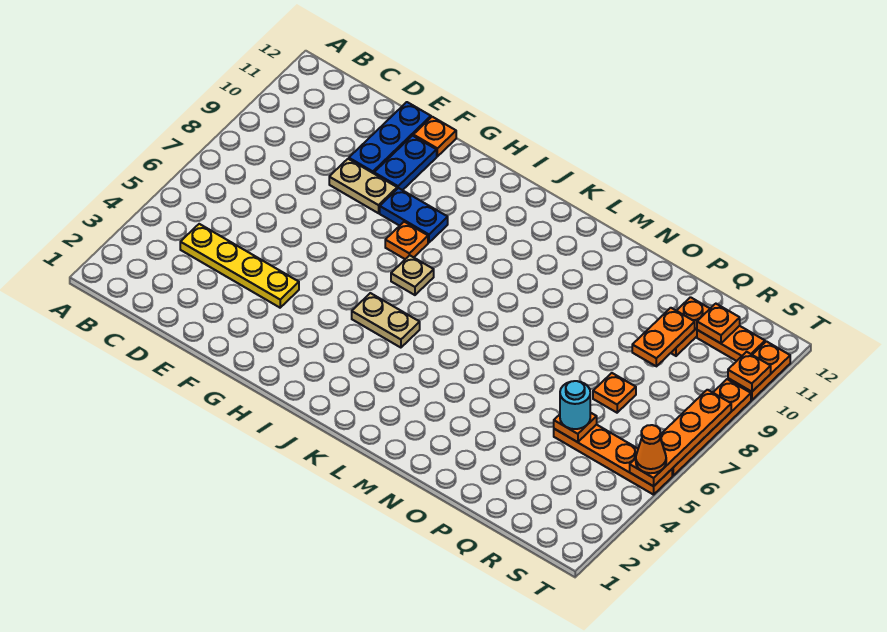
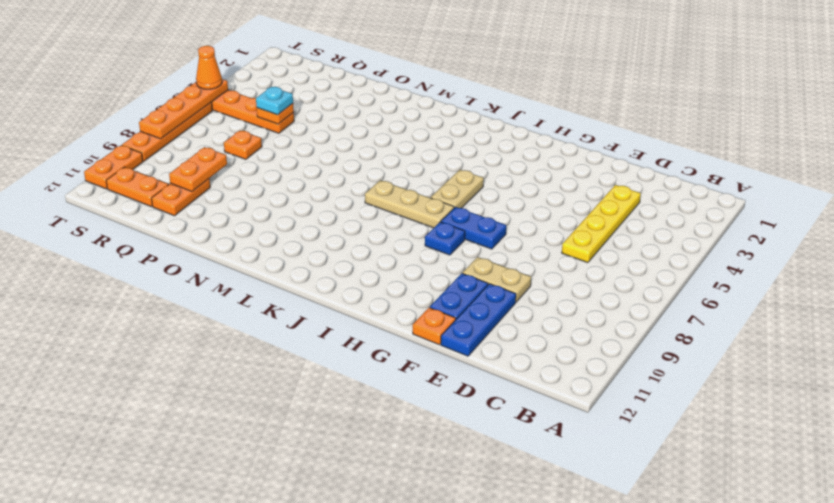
yellow 1x4 plate [180,224,299,308] -> yellow 1x4 plate turned to [562,185,641,263]
blue 1x2 plate [380,188,448,243] -> blue 1x2 plate moved to [441,207,506,249]
orange 1x1 plate [385,222,428,259] -> blue 1x1 plate [425,222,465,255]
tan 1x2 plate [352,293,420,348] -> tan 1x2 plate turned to [431,170,484,208]
tan 1x1 plate [391,255,434,295] -> tan 1x3 plate [365,180,454,228]
cyan 1x1 round brick [560,381,590,429] -> cyan 1x1 plate [256,87,293,115]
orange 1x1 plate [697,304,740,343] -> none
orange 1x1 plate [728,352,771,392] -> none

